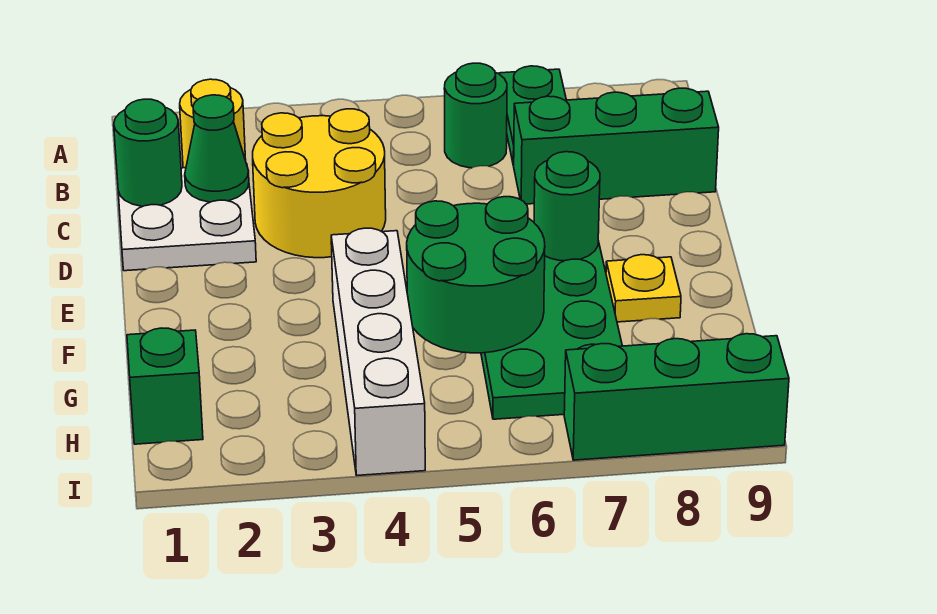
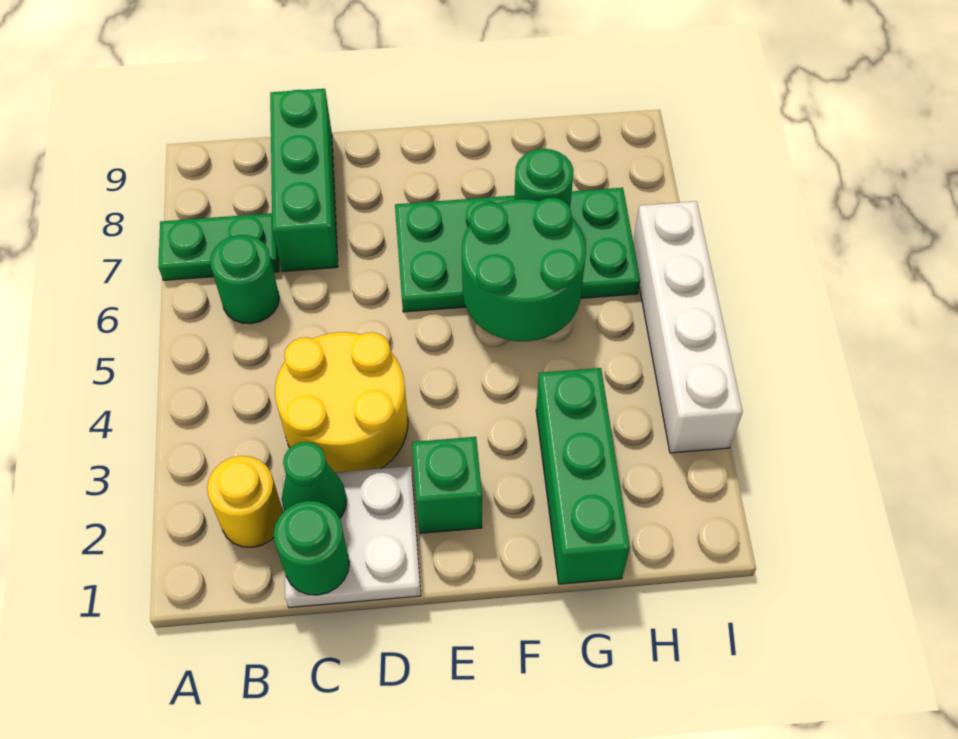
green 1x1 round brick [534,152,600,261] -> green 1x1 round brick moved to [514,149,573,207]
white 1x4 brick [331,228,425,475] -> white 1x4 brick turned to [633,201,743,453]
yellow 1x1 plate [606,255,681,322] -> none
green 1x1 brick [127,328,203,444] -> green 1x1 brick moved to [412,437,482,533]
green 1x3 brick [564,334,789,460] -> green 1x3 brick moved to [536,368,630,584]

